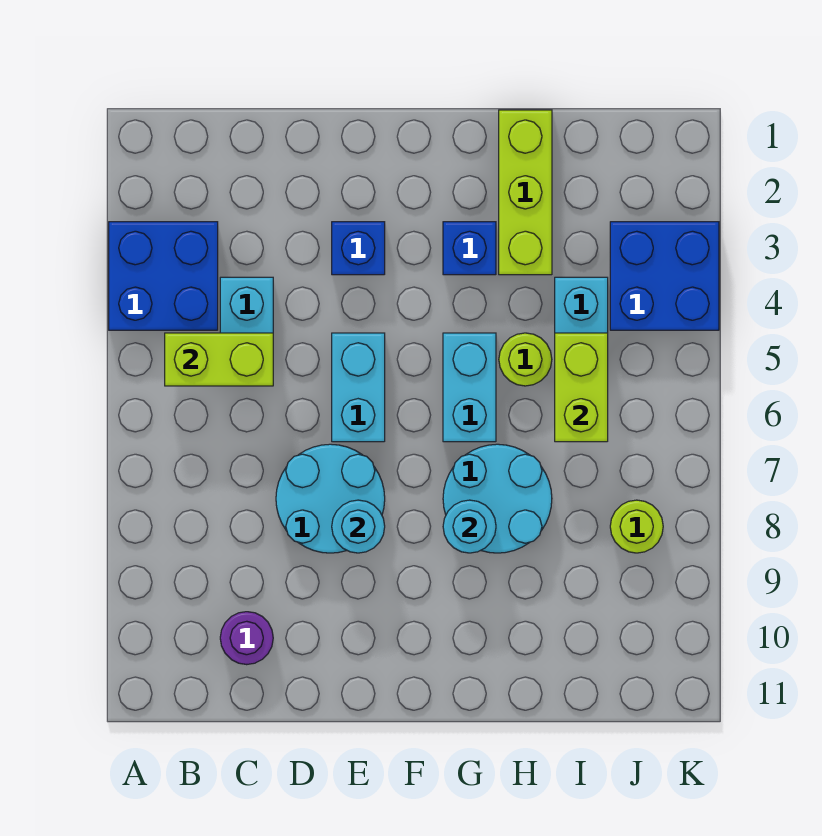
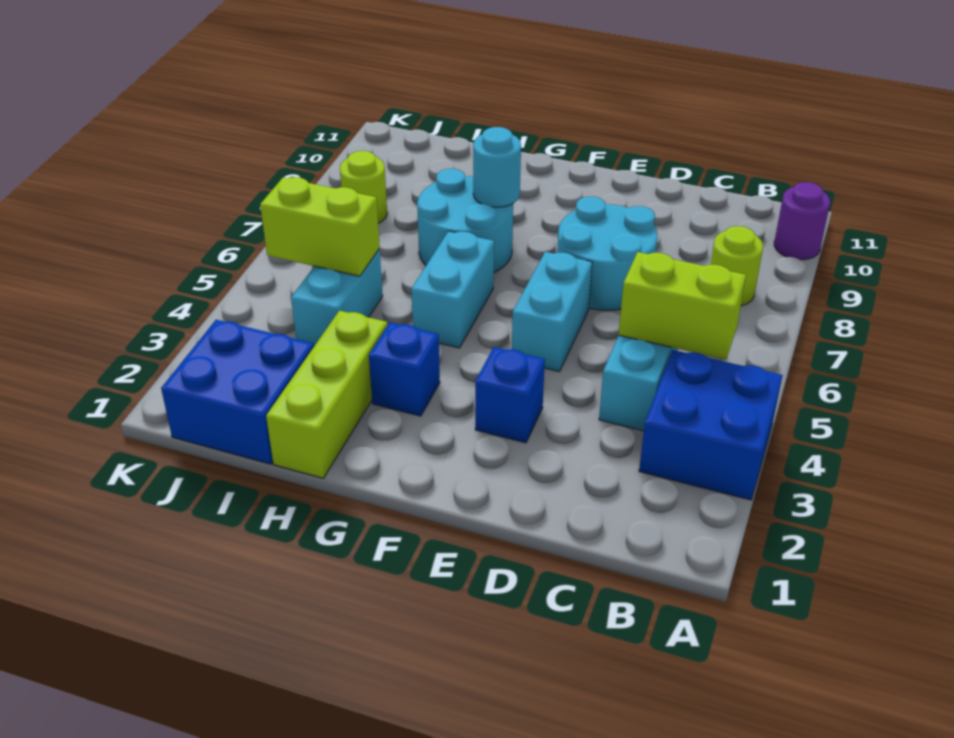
purple 1x1 round brick [220,612,273,665] -> purple 1x1 round brick moved to [774,182,830,260]
cyan 1x1 round brick [332,500,385,553] -> none
lime 1x1 round brick [499,333,552,386] -> lime 1x1 round brick moved to [711,226,763,306]
lime 1x2 brick [555,333,608,442] -> lime 1x2 brick turned to [260,177,380,276]
blue 2x2 brick [610,222,719,330] -> blue 2x2 brick moved to [161,320,314,464]

